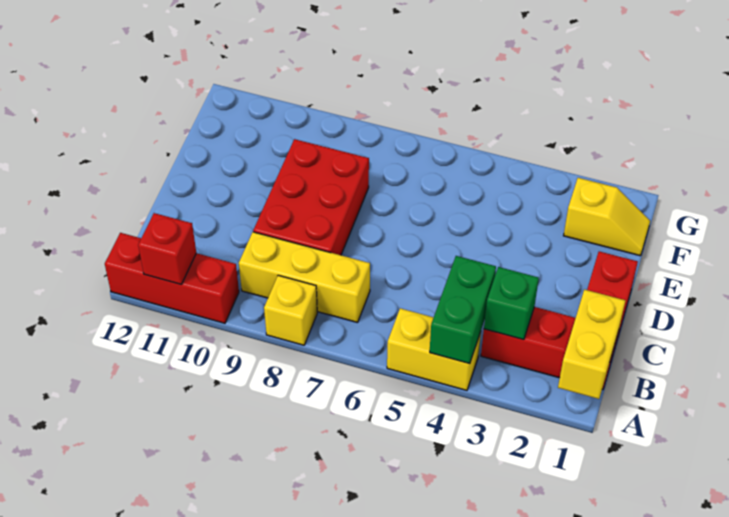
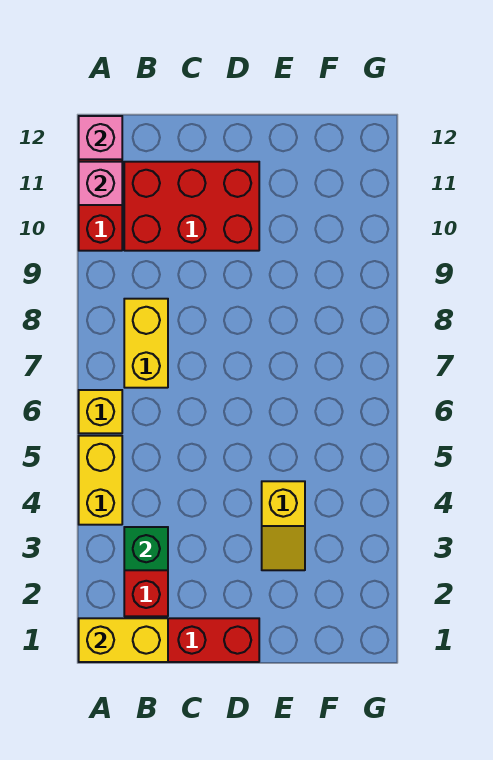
green 1x2 brick [430,256,496,364] -> none
yellow 1x1 brick [264,275,317,345] -> yellow 1x1 brick moved to [79,390,122,433]
red 1x1 brick [138,213,196,284] -> pink 1x1 brick [79,162,122,205]
none -> pink 1x1 brick [79,116,122,159]
yellow 1x3 brick [239,232,370,323] -> yellow 1x2 brick [124,299,168,388]
red 2x3 brick [253,139,369,255] -> red 2x3 brick moved to [124,162,259,251]
yellow 1x2 slope [564,178,650,256] -> yellow 1x2 slope moved to [262,481,305,570]

